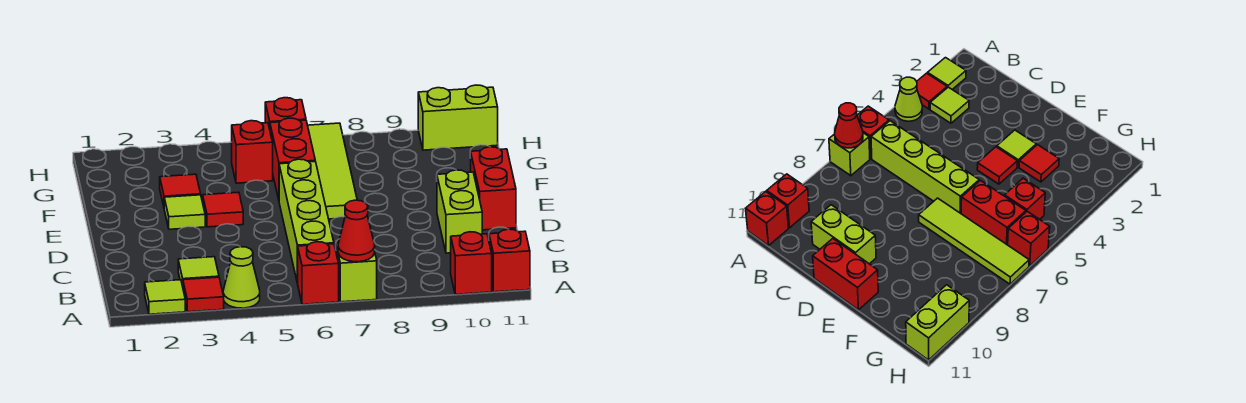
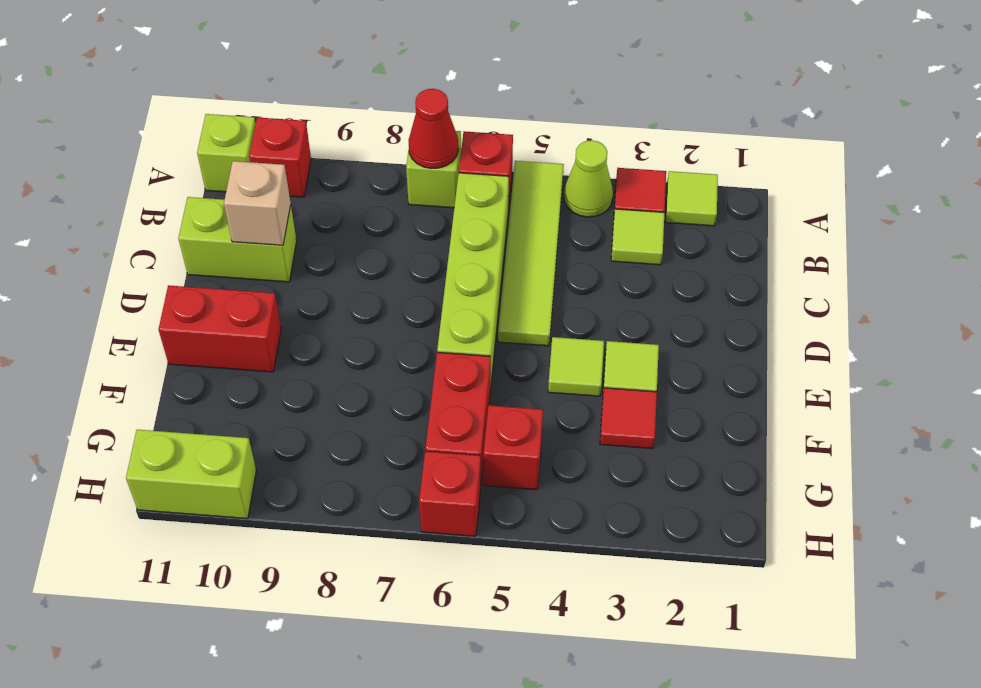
red 1x1 brick [489,229,530,292] -> lime 1x1 brick [197,114,256,192]
lime 1x2 brick [437,170,482,253] -> lime 1x2 brick turned to [178,197,297,282]
none -> tan 1x1 brick [224,161,291,245]
red 1x2 brick [471,147,516,230] -> red 1x2 brick turned to [158,285,281,372]
red 1x1 tile [203,192,243,227] -> lime 1x1 tile [548,337,604,396]
lime 1x4 tile [308,123,357,219] -> lime 1x4 tile moved to [498,161,564,346]

